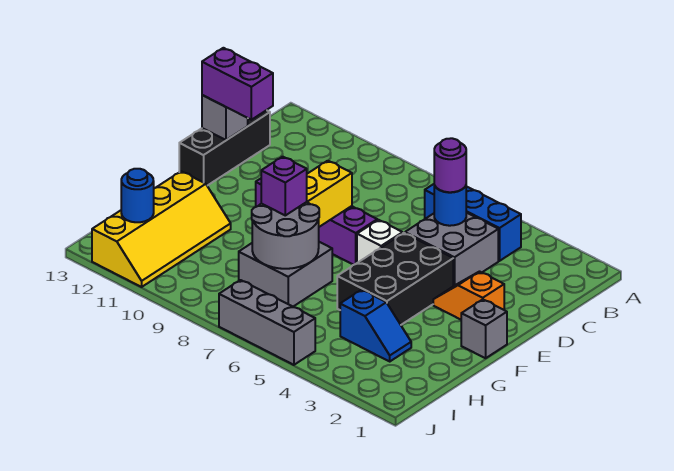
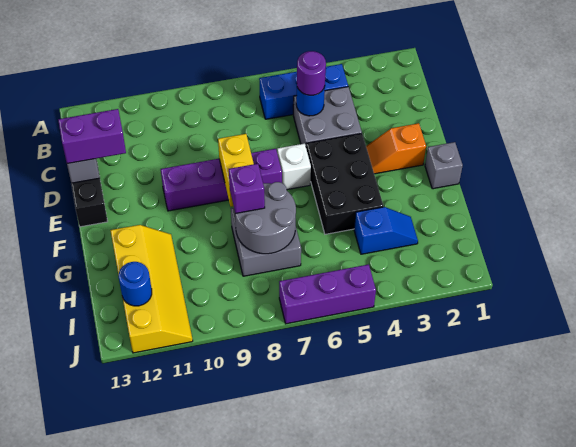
grey 1x3 brick [219,280,315,365] -> purple 1x3 brick [279,264,376,324]

